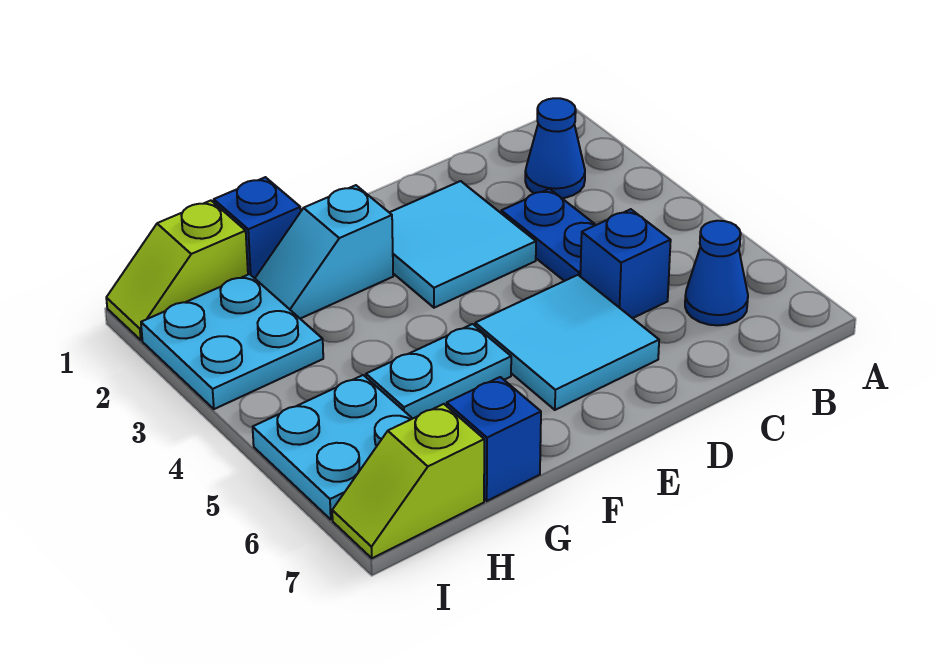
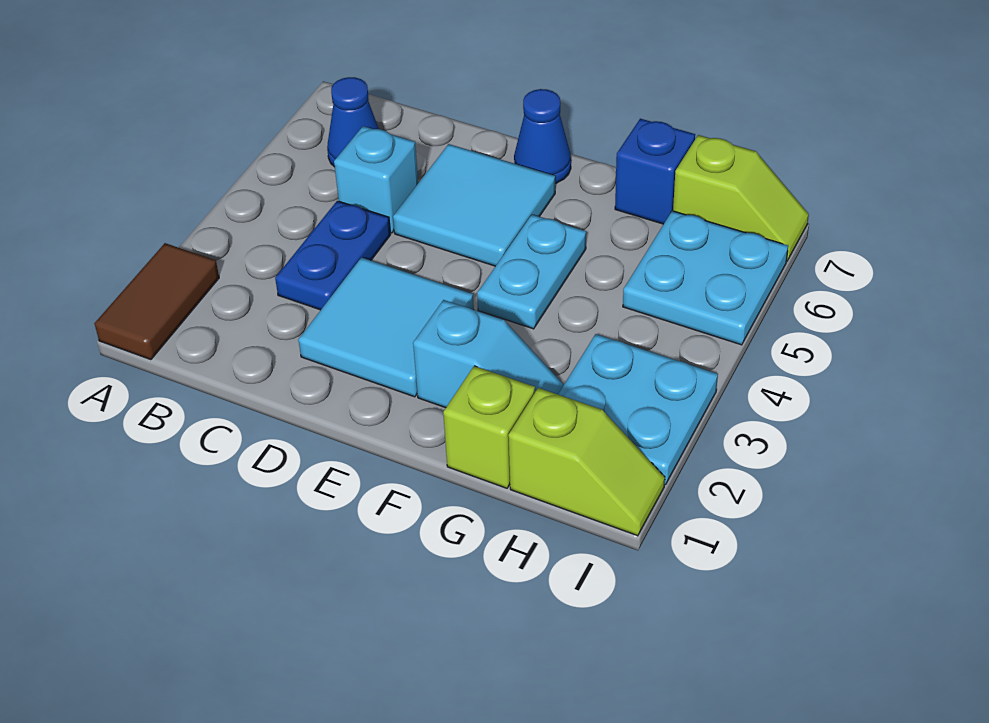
none -> brown 1x2 tile [94,243,219,360]
blue 1x1 cone [525,98,585,198] -> blue 1x1 cone moved to [514,89,571,183]
blue 1x1 brick [580,209,671,318] -> cyan 1x1 brick [334,126,418,233]
cyan 1x2 plate [366,324,511,419] -> cyan 1x2 plate turned to [477,215,586,329]
blue 1x1 brick [214,177,301,278] -> lime 1x1 brick [443,366,535,488]

